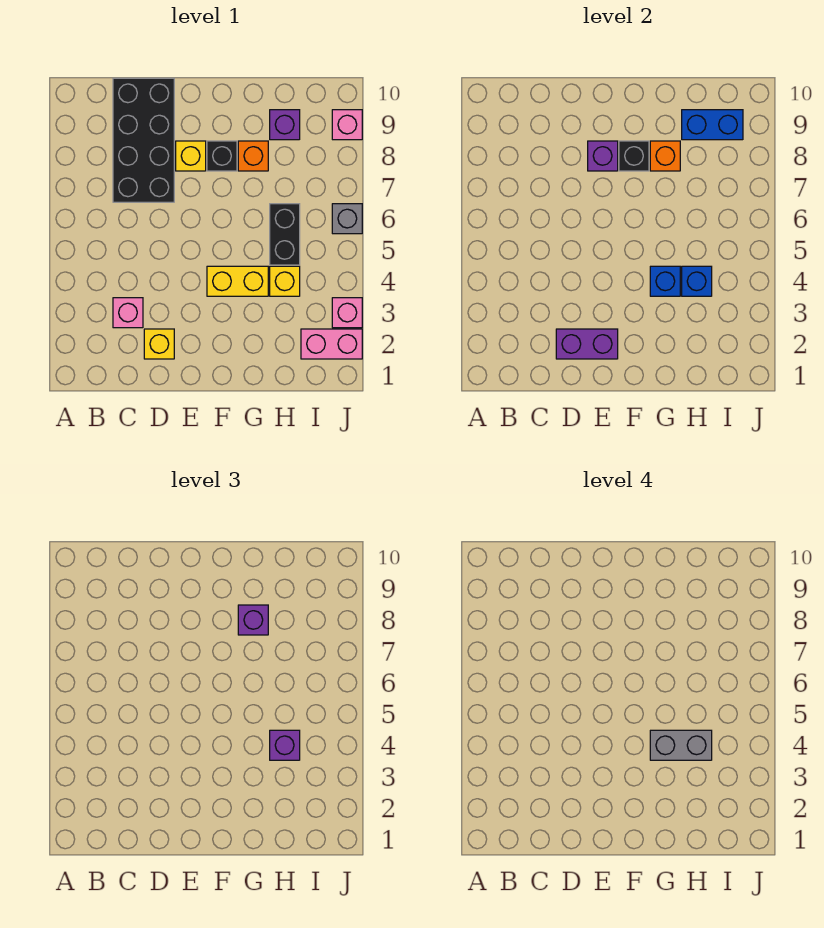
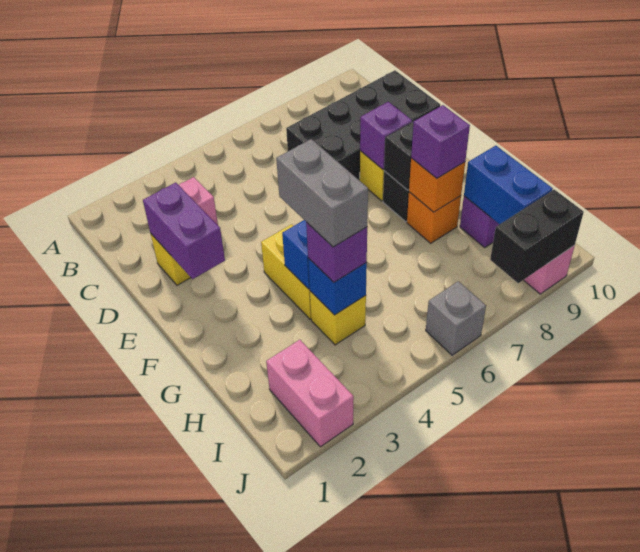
black 1x2 brick [270,204,300,265] -> black 1x2 brick moved to [490,190,584,283]
pink 1x1 brick [332,298,362,328] -> none

